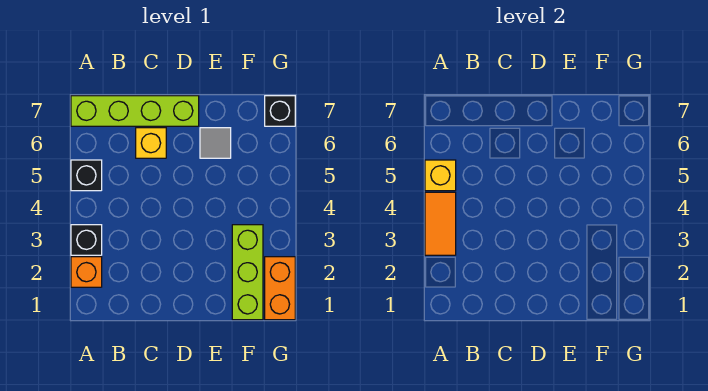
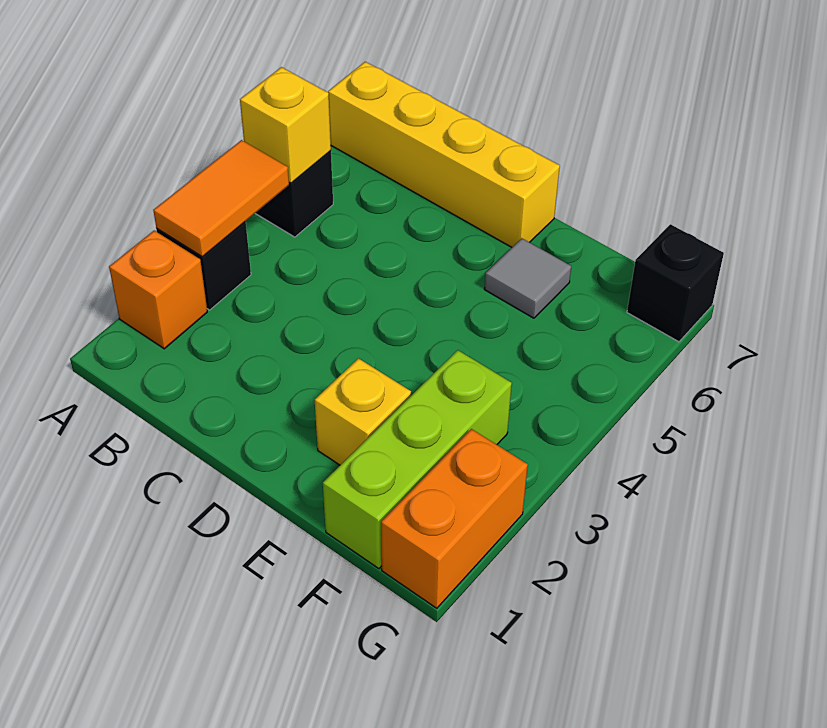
lime 1x4 brick [71,96,199,126] -> yellow 1x4 brick [328,62,560,247]
yellow 1x1 brick [136,128,166,158] -> yellow 1x1 brick moved to [315,358,411,465]

